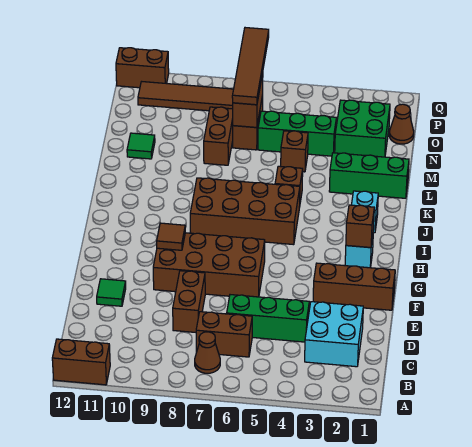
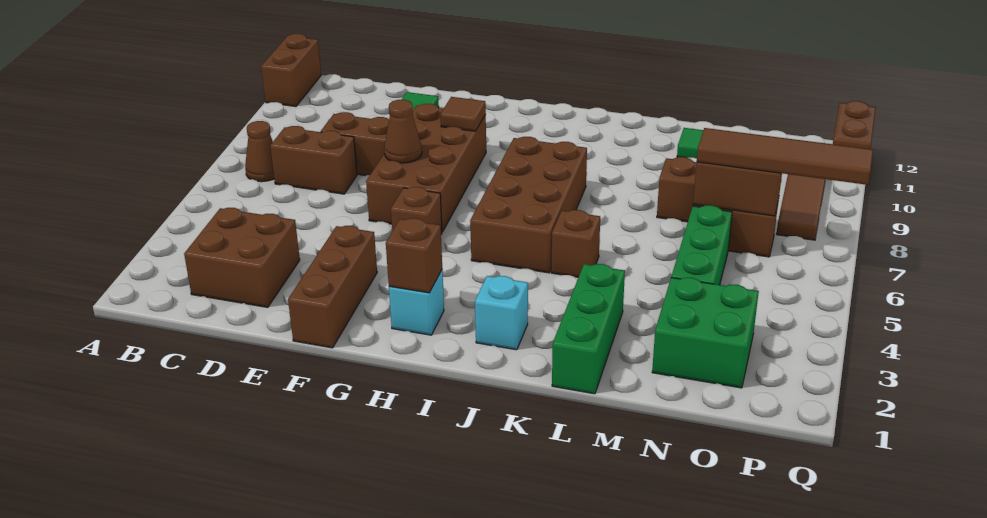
cyan 2x2 brick [305,302,363,367] -> brown 2x2 brick [184,208,300,307]
brown 1x2 brick [196,312,252,357] -> brown 1x2 brick turned to [270,126,357,194]
green 1x3 brick [227,295,309,342] -> none
brown 1x1 brick [281,131,308,172] -> brown 1x1 brick moved to [391,187,442,234]
brown 1x1 cone [389,104,414,144] -> brown 1x1 cone moved to [384,100,422,163]

